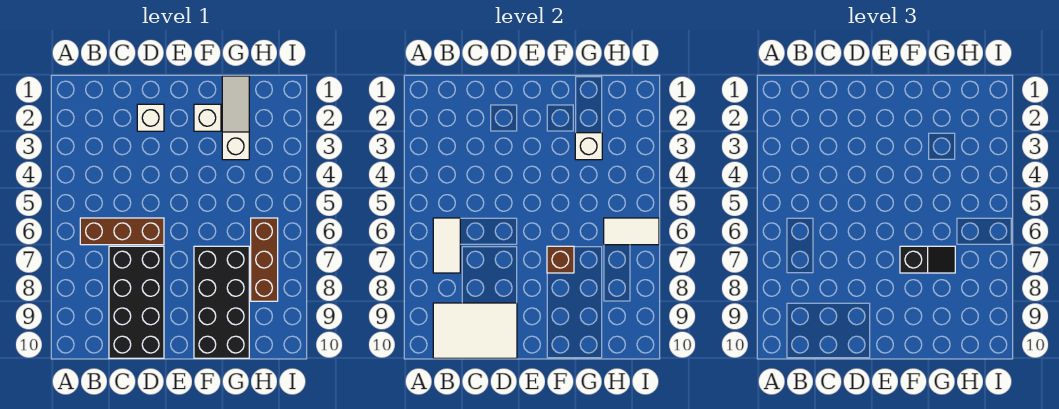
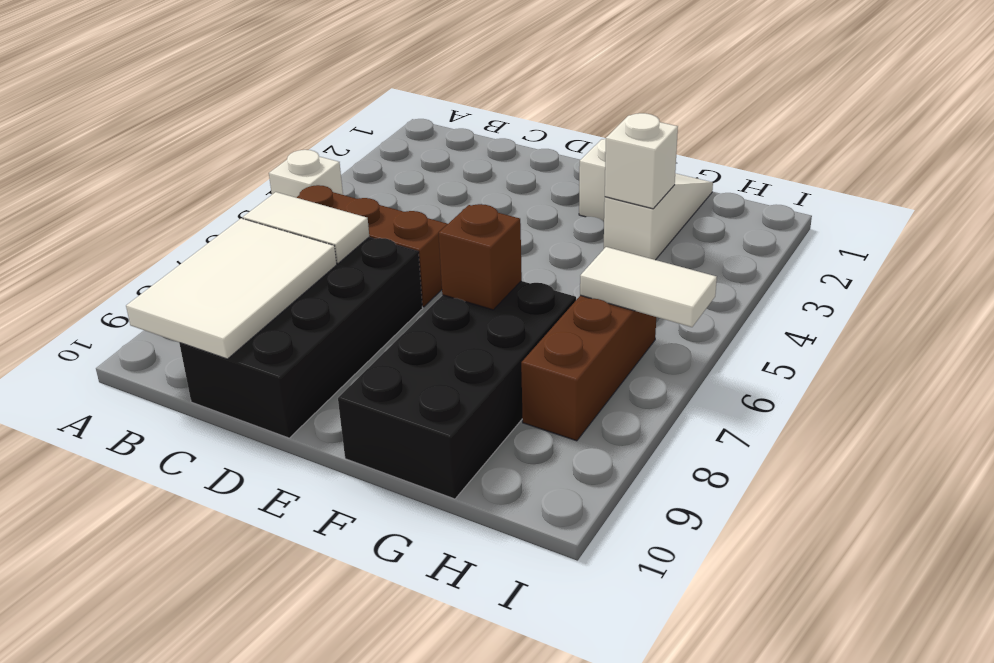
white 1x2 tile [433,218,460,273] -> white 1x2 tile turned to [243,192,369,263]
white 2x3 tile [433,303,517,358] -> white 2x3 tile turned to [126,218,337,359]
white 1x1 brick [137,104,164,131] -> white 1x1 brick moved to [269,150,343,197]
black 1x2 slope [900,246,955,273] -> none

